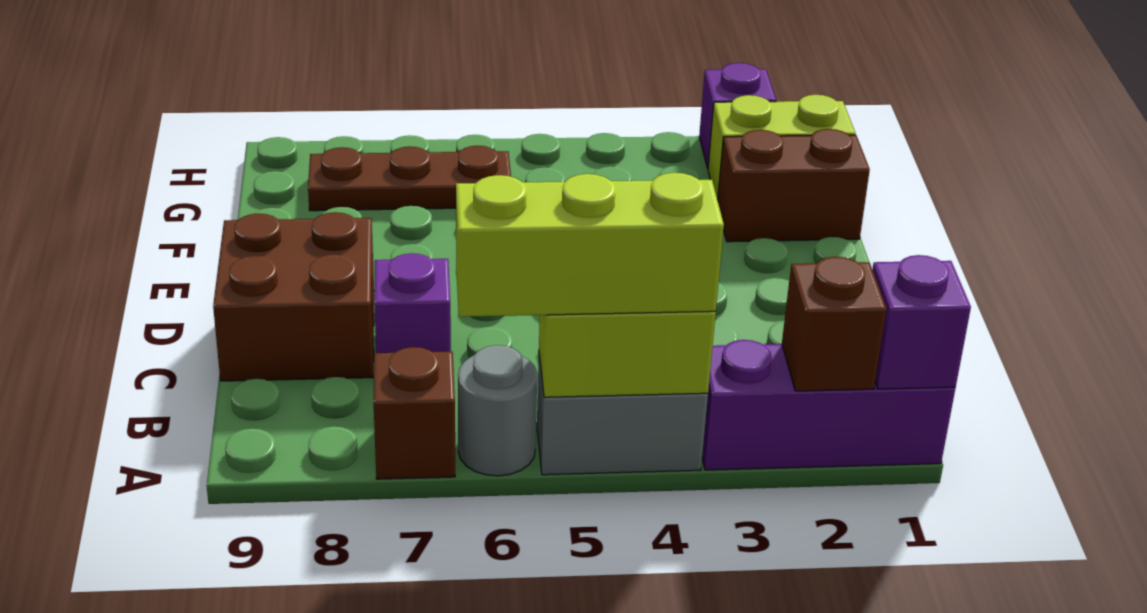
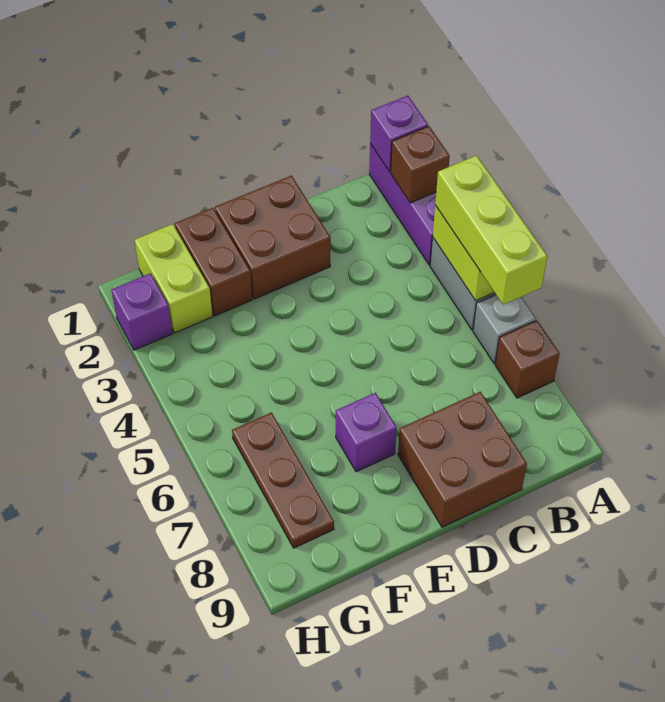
grey 1x1 round brick [458,345,537,476] -> grey 1x1 brick [473,295,536,364]
purple 1x1 brick [374,253,451,353] -> purple 1x1 brick moved to [336,393,397,472]
none -> brown 2x2 brick [215,176,330,299]

